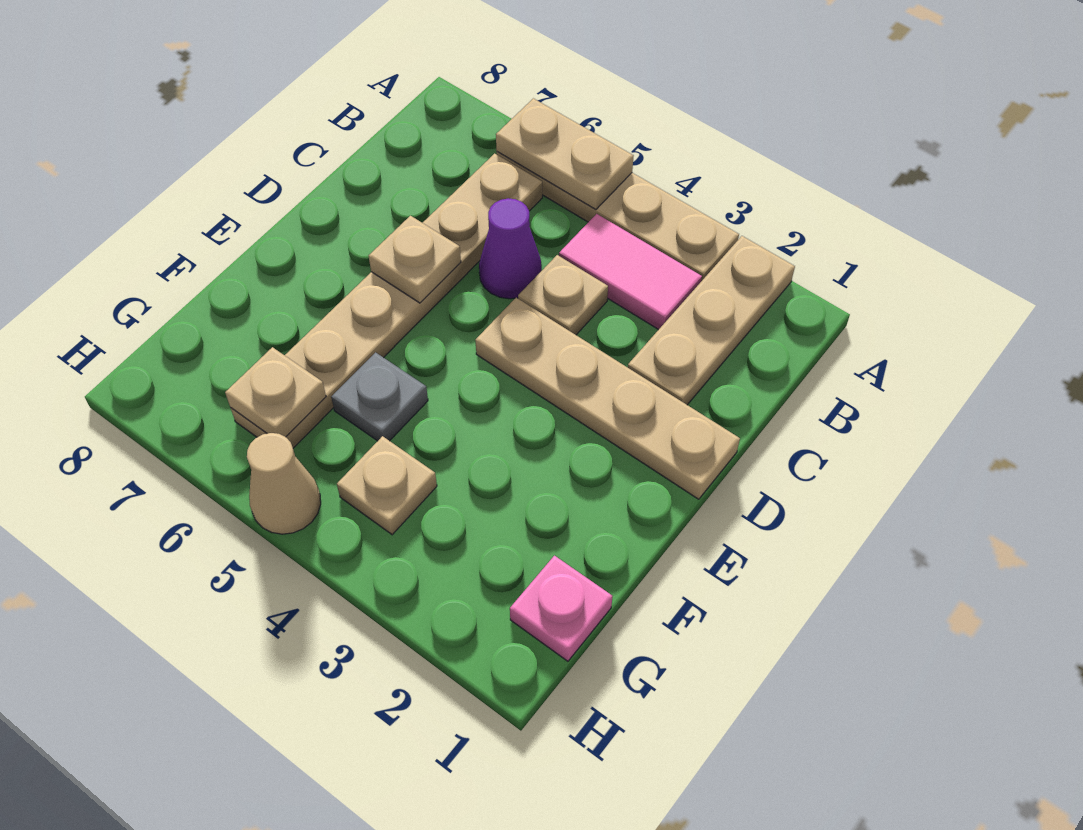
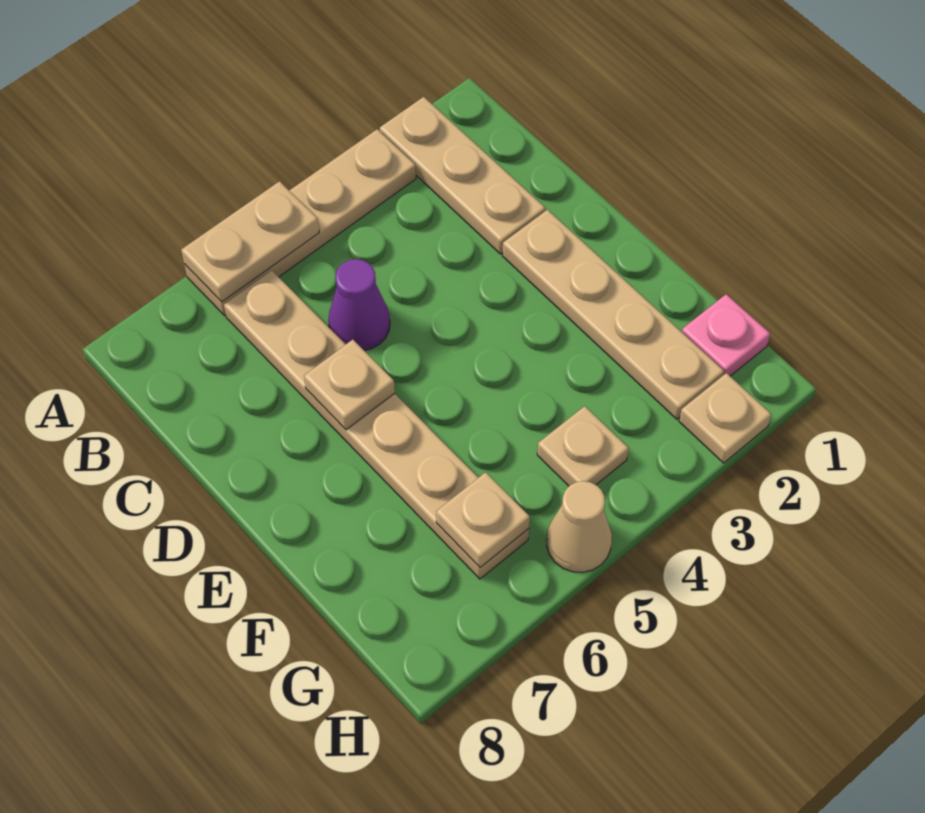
pink 1x2 tile [559,214,702,330] -> none
tan 1x1 plate [518,255,608,335] -> tan 1x1 plate moved to [679,373,771,463]
tan 1x4 plate [475,298,740,499] -> tan 1x4 plate turned to [503,210,724,419]
grey 1x1 plate [331,352,428,441] -> none

